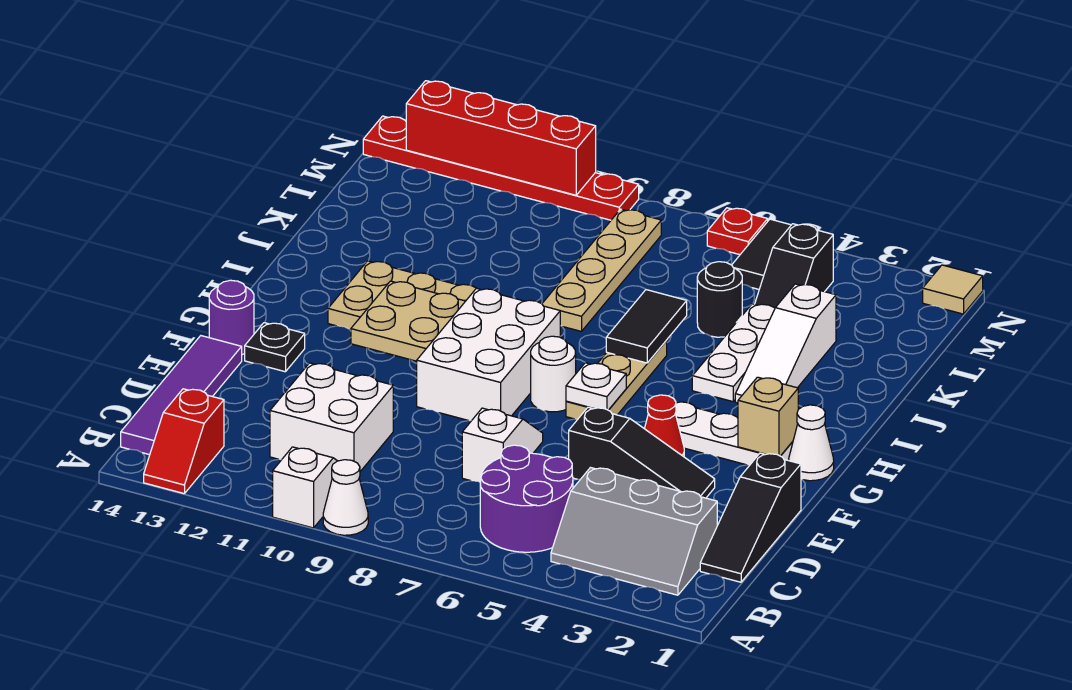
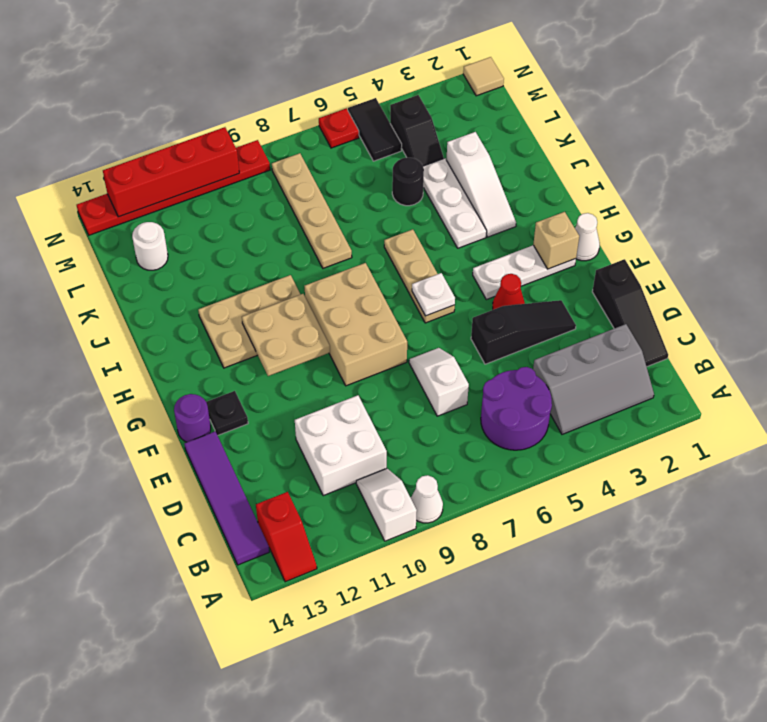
white 2x3 brick [417,288,560,421] -> tan 2x3 brick [305,263,407,386]
white 1x1 round brick [531,336,576,412] -> white 1x1 round brick moved to [132,222,168,270]
black 1x2 tile [606,290,687,363] -> none

